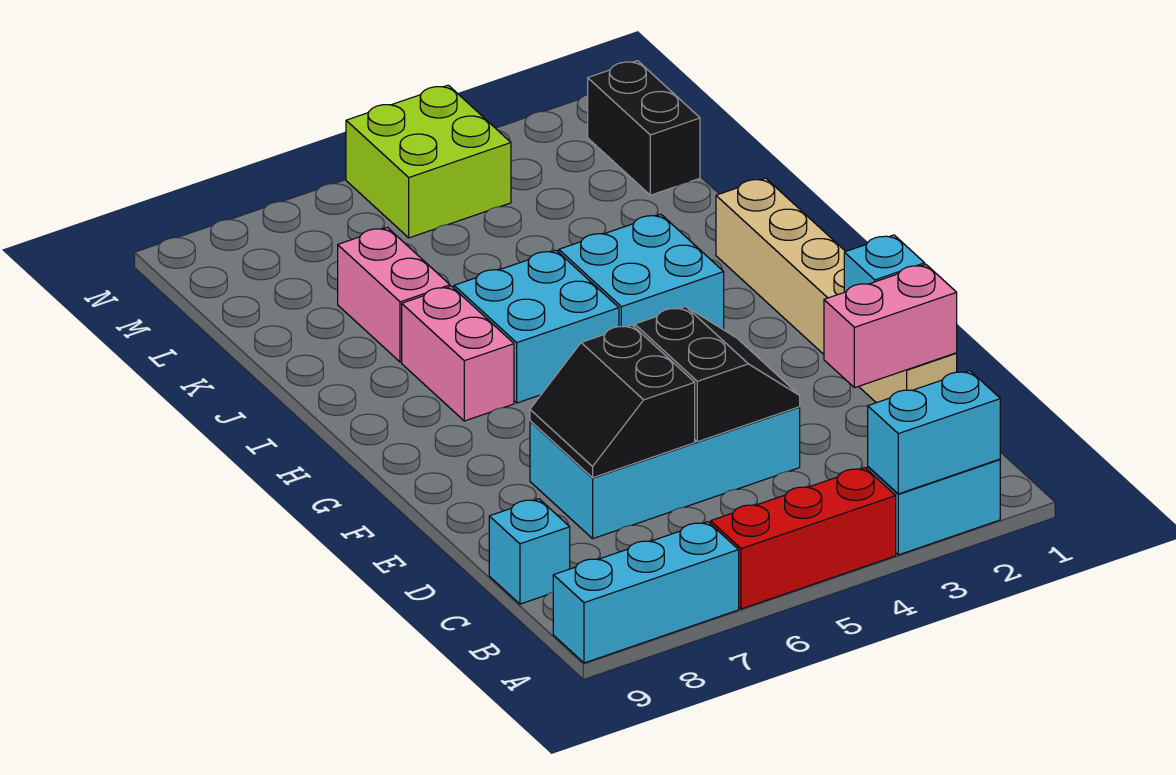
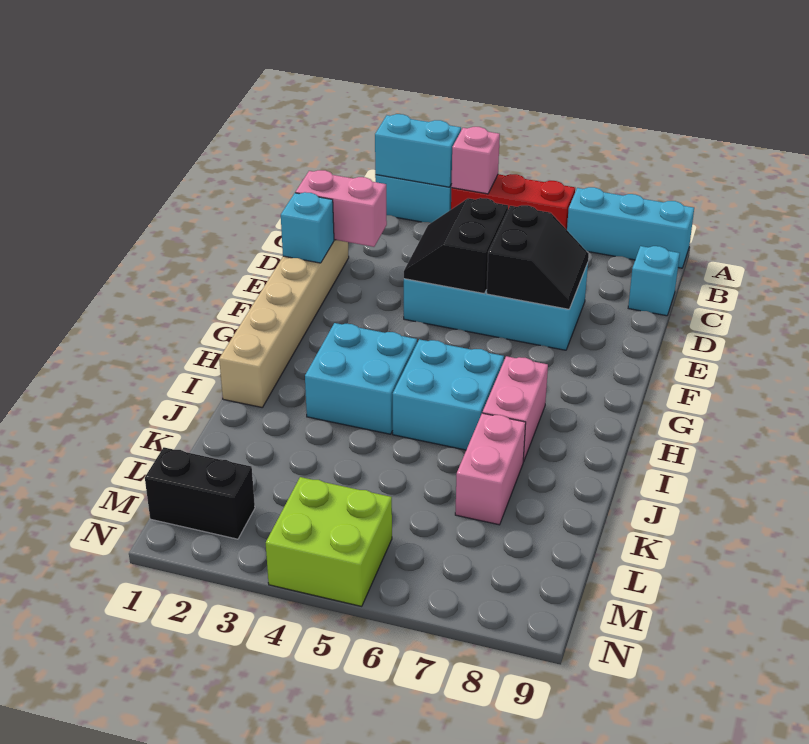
none -> pink 1x1 brick [451,127,500,194]
black 1x2 brick [588,61,700,195] -> black 1x2 brick turned to [145,447,255,539]

